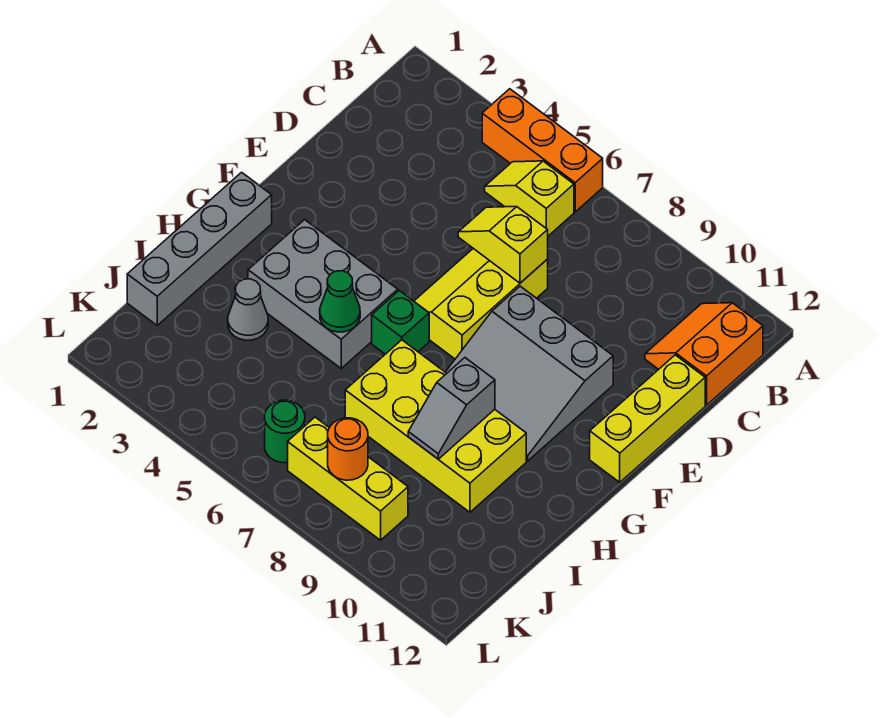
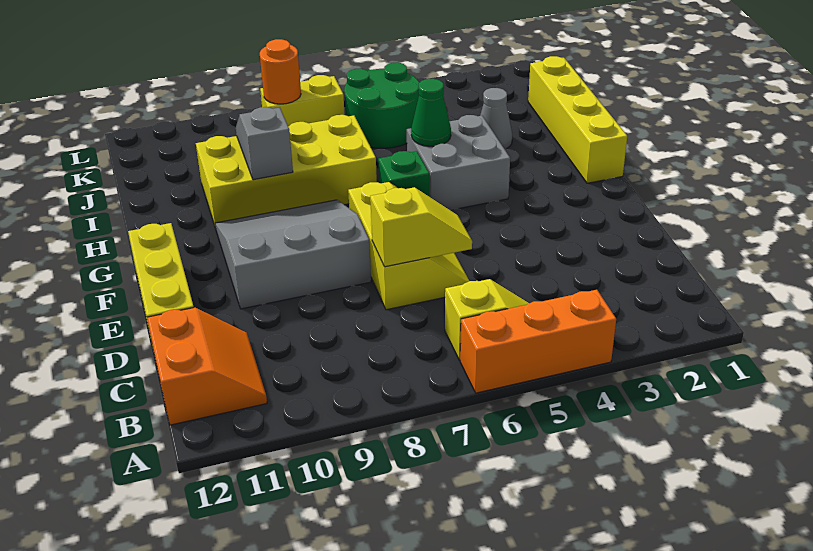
grey 1x4 brick [127,172,272,325] -> yellow 1x4 brick [528,56,627,183]
grey 2x3 brick [248,220,398,368] -> grey 2x2 brick [407,115,510,210]
green 1x1 round brick [265,400,305,463] -> green 2x2 round brick [344,62,419,148]
yellow 1x3 brick [288,417,408,540] -> yellow 1x2 brick [260,75,345,126]

